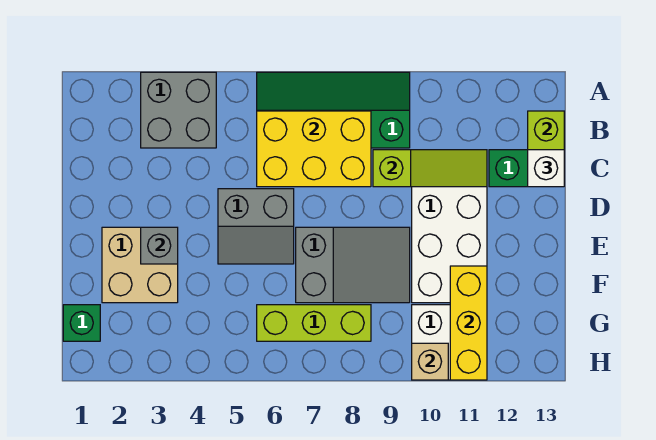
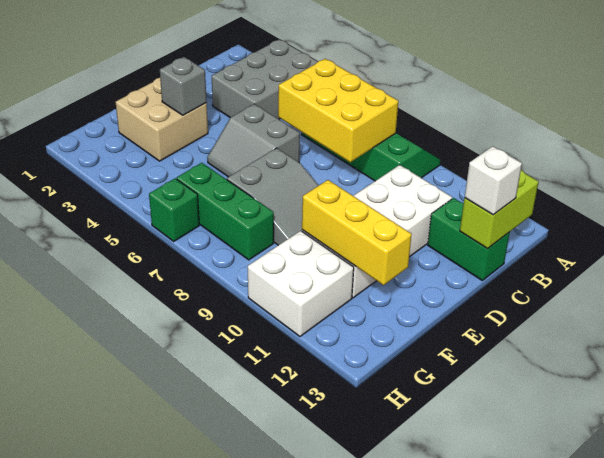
grey 2x2 brick [141,72,216,148] -> grey 2x3 brick [212,39,318,119]
lime 1x3 slope [373,150,487,187] -> none
yellow 1x3 brick [450,266,487,380] -> yellow 1x3 brick turned to [302,180,412,285]
green 1x1 brick [63,305,100,341] -> green 1x1 brick moved to [149,178,199,241]
lime 1x3 brick [257,305,371,341] -> green 1x3 brick [177,163,274,260]
tan 1x1 brick [412,343,448,380] -> none

